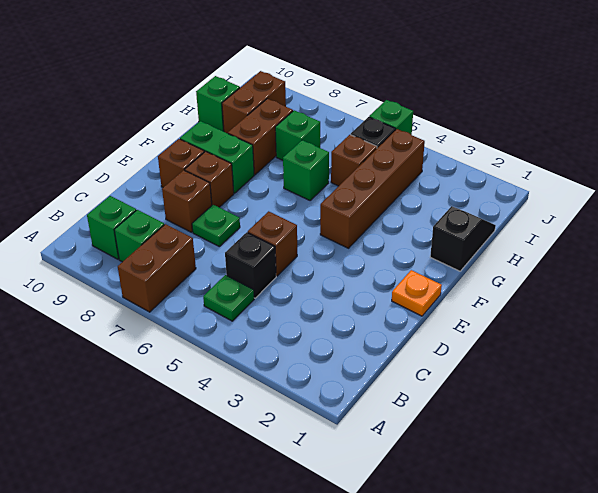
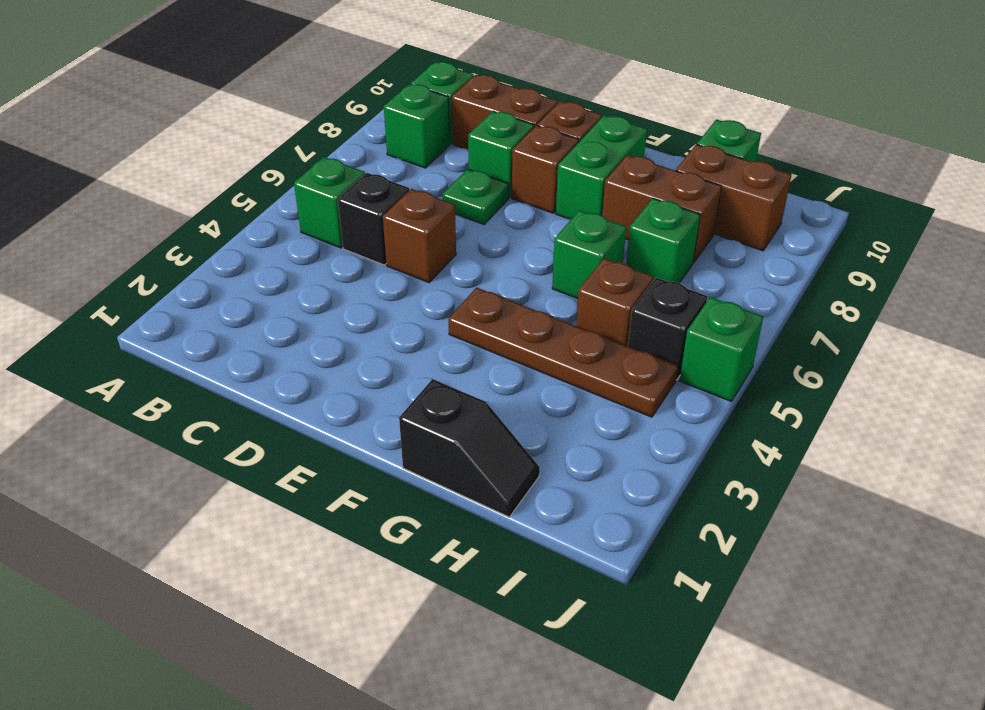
brown 1x2 brick [118,224,196,312] -> brown 1x2 brick moved to [452,75,558,149]
green 1x1 plate [203,275,254,321] -> green 1x1 brick [294,157,365,248]
brown 1x1 brick [162,170,212,232] -> green 1x1 brick [468,111,534,198]
orange 1x1 plate [392,270,442,316] -> none
brown 1x4 brick [320,129,425,248] -> brown 1x4 plate [448,288,678,417]

